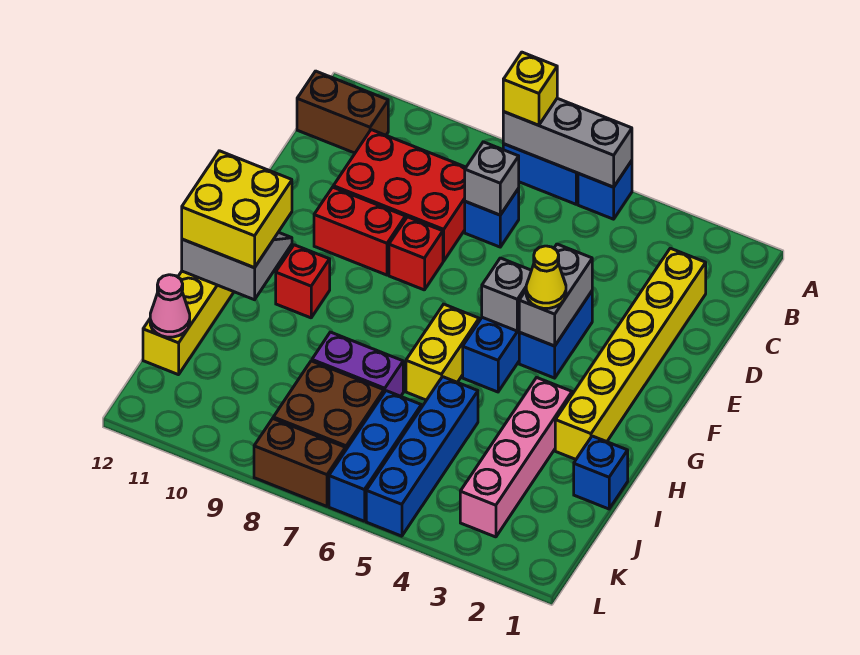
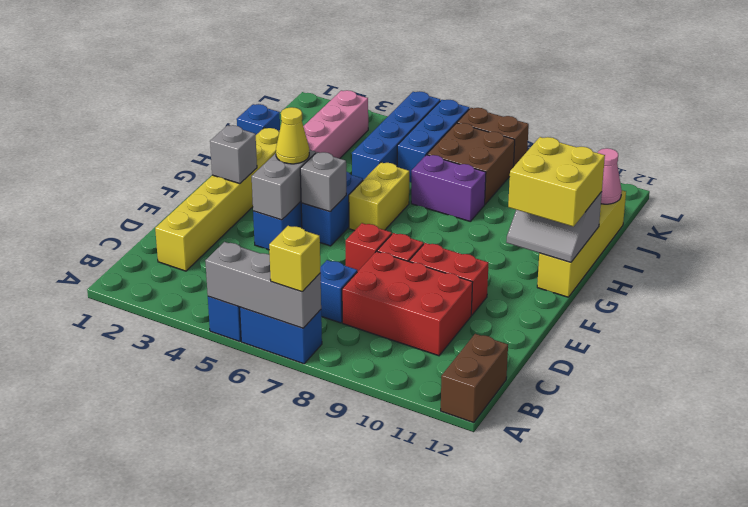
brown 1x2 brick [297,71,388,153] -> brown 1x2 brick turned to [441,334,508,423]
grey 1x1 brick [465,142,519,215] -> grey 1x1 brick moved to [210,125,257,184]
red 1x1 brick [276,245,330,318] -> red 1x1 brick moved to [346,223,392,272]

